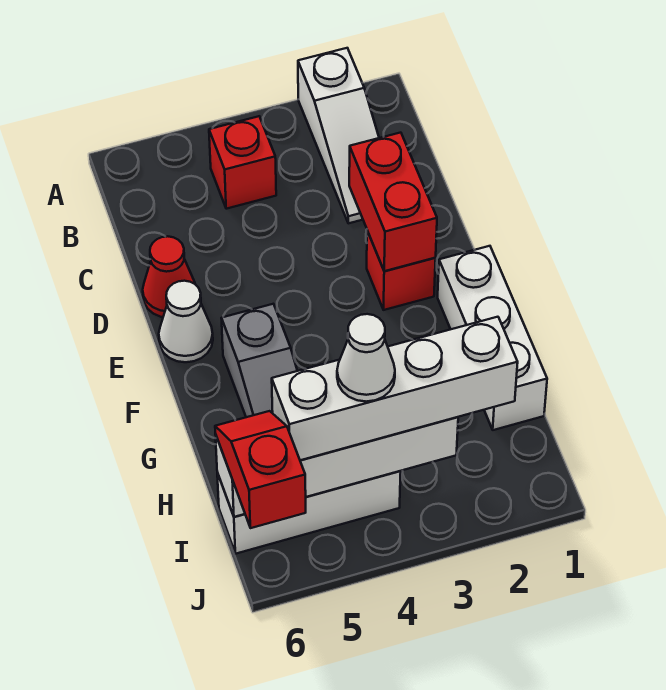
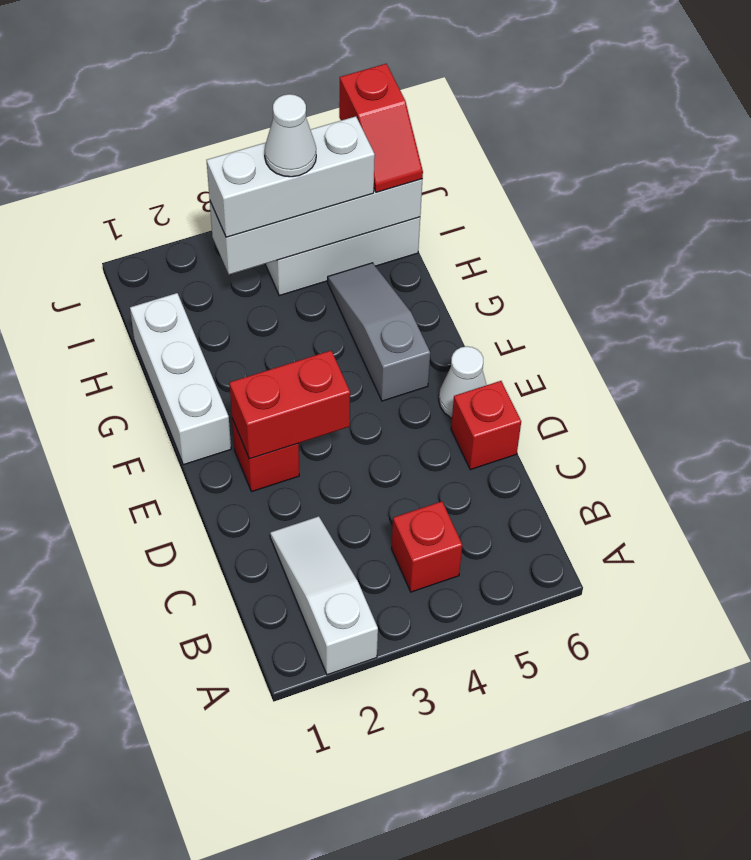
red 1x2 brick [349,133,437,271] -> red 1x2 brick turned to [229,351,350,459]
red 1x1 cone [143,236,195,317] -> red 1x1 brick [451,381,521,470]
white 1x4 brick [272,317,518,460] -> white 1x3 brick [207,116,375,237]

